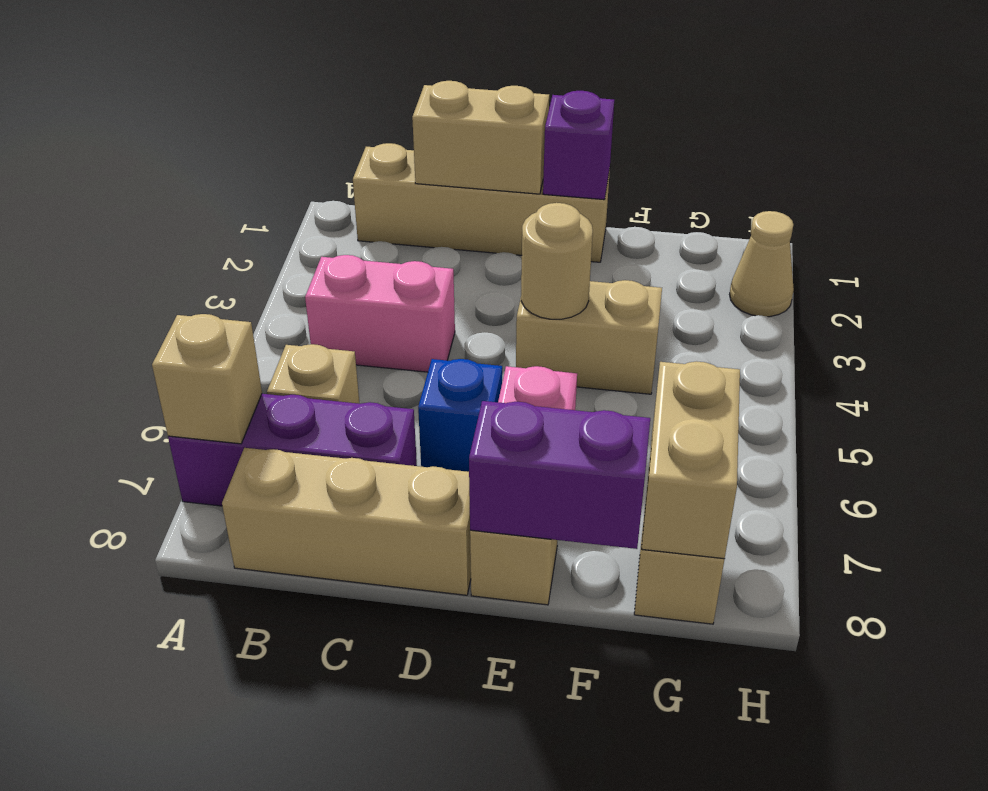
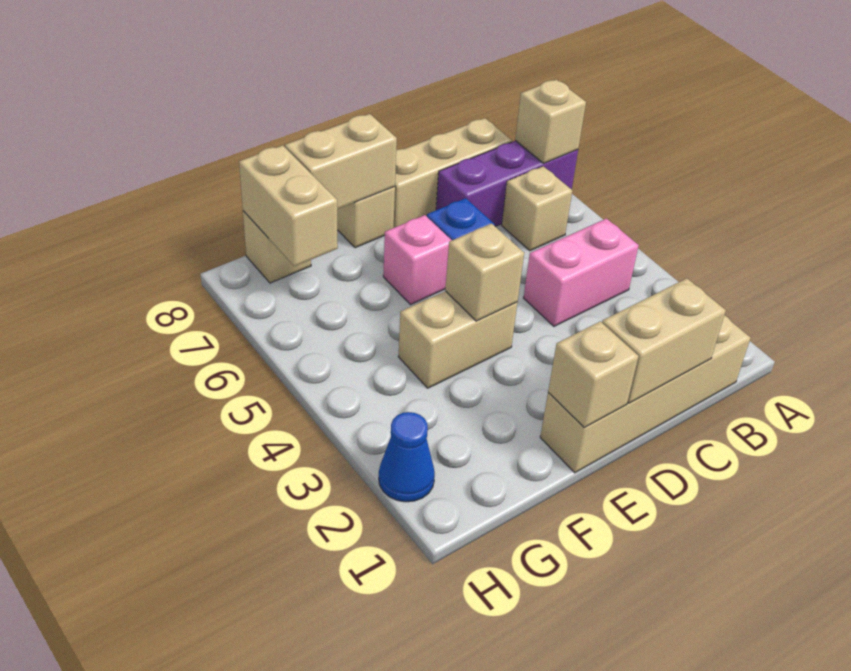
purple 1x1 brick [543,91,614,200] -> tan 1x1 brick [548,321,639,428]
tan 1x1 round brick [521,203,593,319] -> tan 1x1 brick [445,224,524,321]
purple 1x2 brick [469,401,650,549] -> tan 1x2 brick [285,114,397,209]
tan 1x1 cone [730,211,794,317] -> blue 1x1 cone [379,412,435,502]

